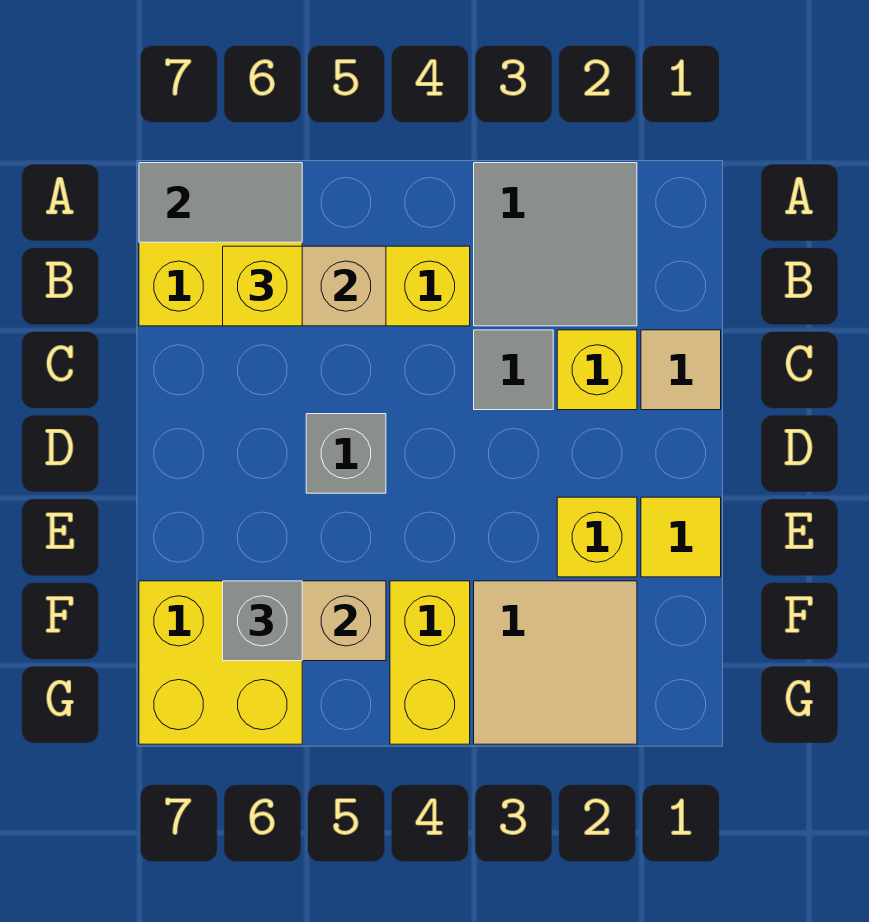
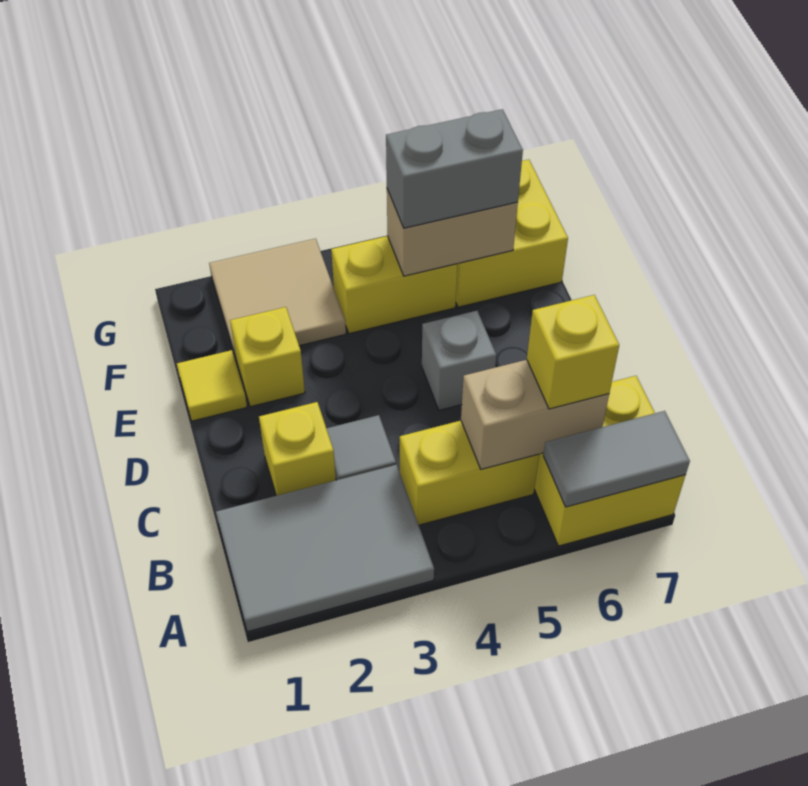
grey 2x2 tile [474,163,637,326] -> grey 2x3 tile [216,465,434,632]
tan 1x1 tile [641,330,721,410] -> none
yellow 1x2 brick [390,581,470,744] -> yellow 1x2 brick turned to [331,236,457,334]
grey 1x1 brick [223,581,302,661] -> grey 1x2 brick [386,109,523,228]

